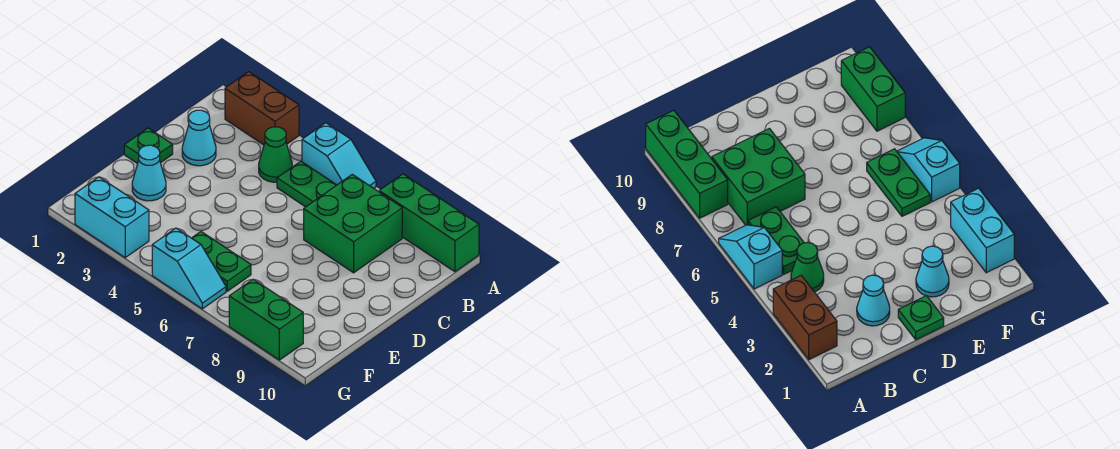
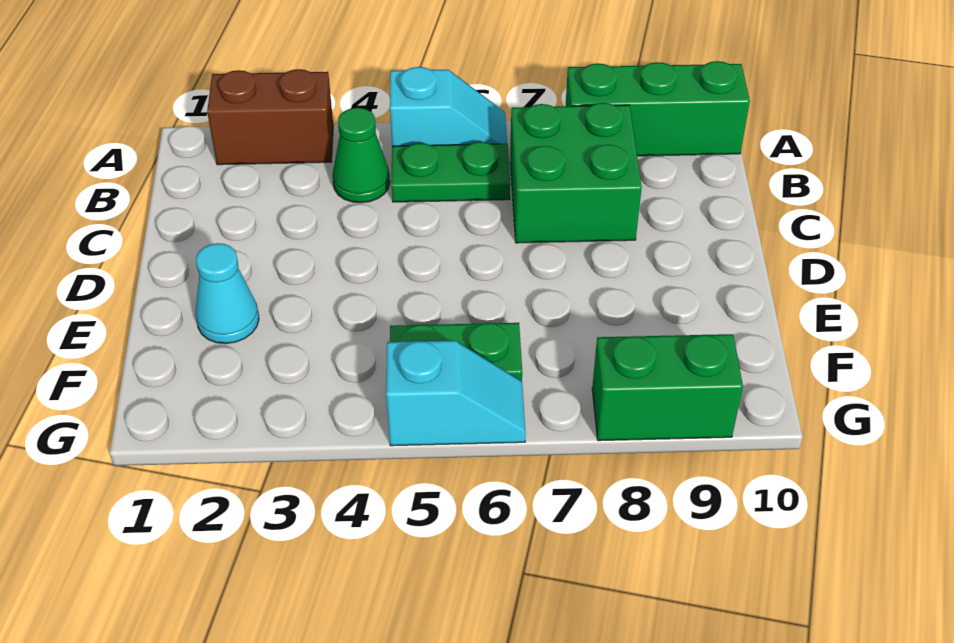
cyan 1x1 cone [182,110,216,166] -> none
green 1x1 plate [124,128,173,164] -> none
cyan 1x2 brick [75,177,149,258] -> none

